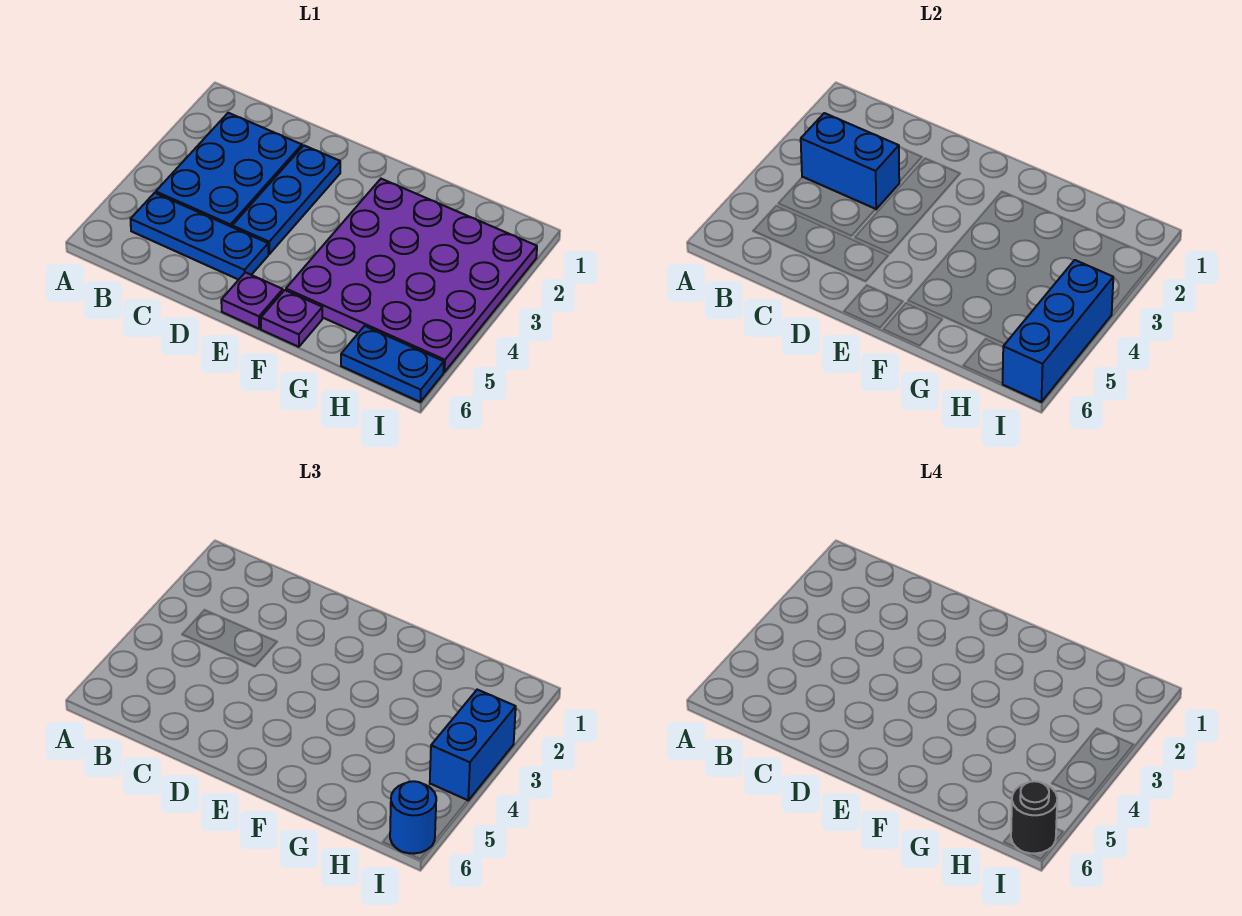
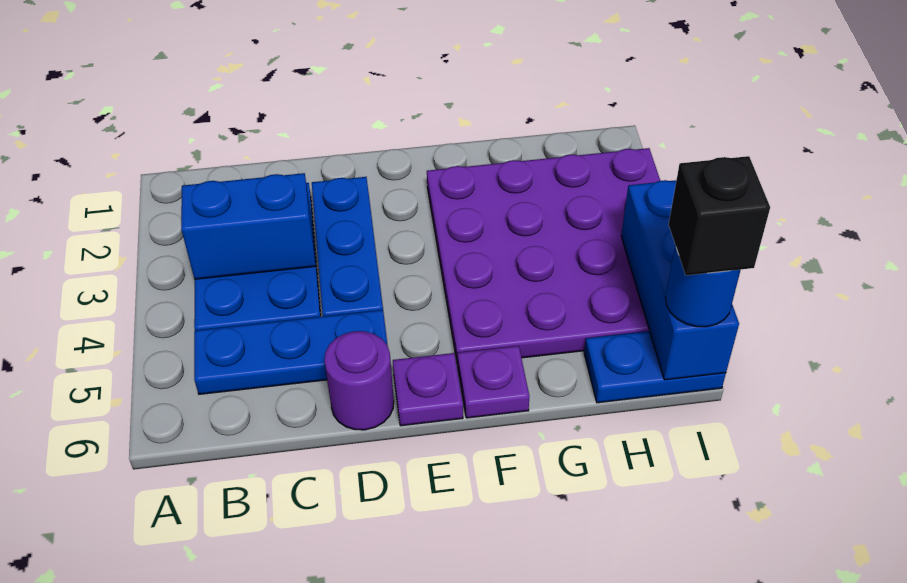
none -> purple 1x1 round brick [324,331,394,430]
blue 1x2 brick [430,690,516,801] -> none
black 1x1 round brick [1011,781,1057,854] -> black 1x1 brick [669,156,770,275]

